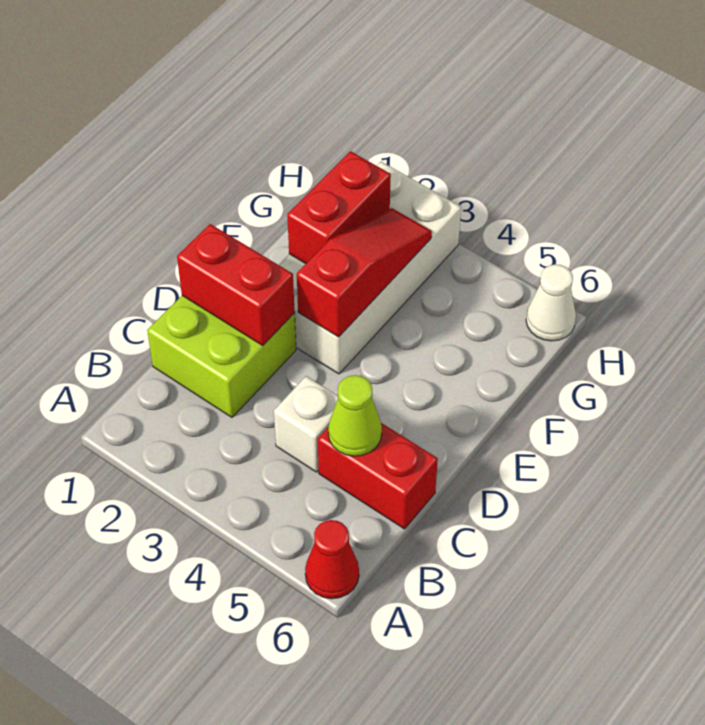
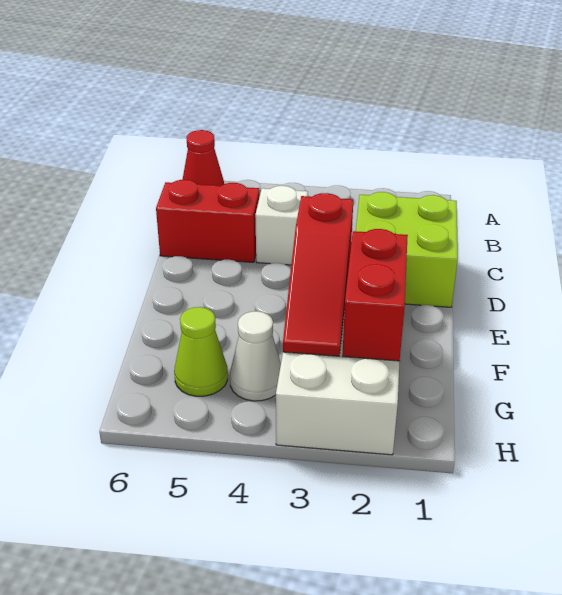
lime 1x1 cone [328,375,382,456] -> lime 1x1 cone moved to [174,307,228,396]
red 1x2 brick [177,224,295,345] -> none
white 1x1 cone [526,264,576,341] -> white 1x1 cone moved to [230,311,281,401]

